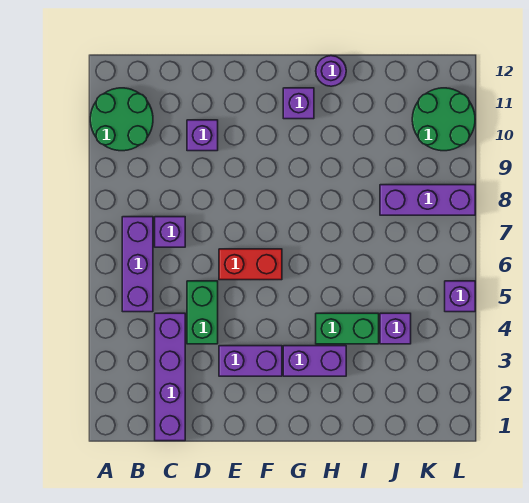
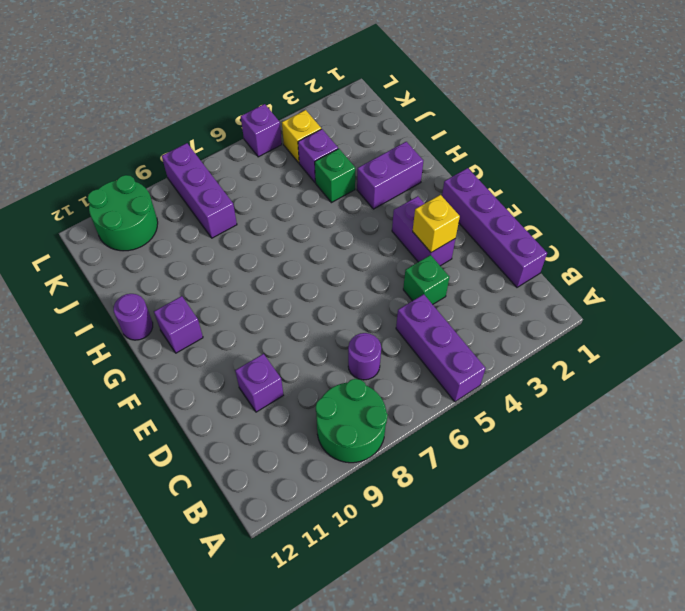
green 2x2 round brick [90,88,153,151] -> green 2x2 round brick moved to [316,379,388,463]
purple 1x3 brick [122,217,153,312] -> purple 1x3 brick turned to [396,294,486,402]
purple 1x4 brick [155,313,185,441] -> purple 1x4 brick turned to [442,168,547,287]
purple 1x1 brick [155,217,185,247] -> purple 1x1 round brick [348,333,381,380]
green 1x2 brick [187,281,218,344] -> green 1x1 brick [403,255,449,304]
none -> yellow 1x1 brick [413,195,460,253]
red 1x2 brick [219,249,282,280] -> none
purple 1x2 brick [283,346,346,376] -> purple 1x2 brick turned to [357,142,423,209]
green 1x2 brick [316,313,379,344] -> green 1x1 brick [315,149,355,203]
none -> yellow 1x1 brick [282,110,321,163]

